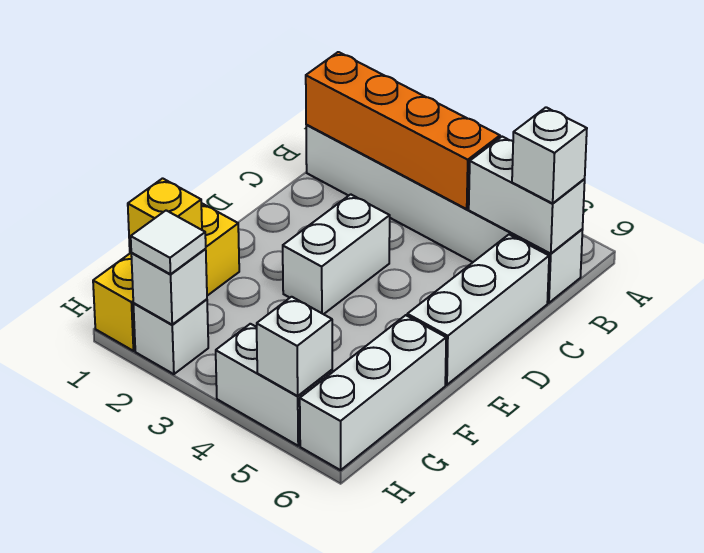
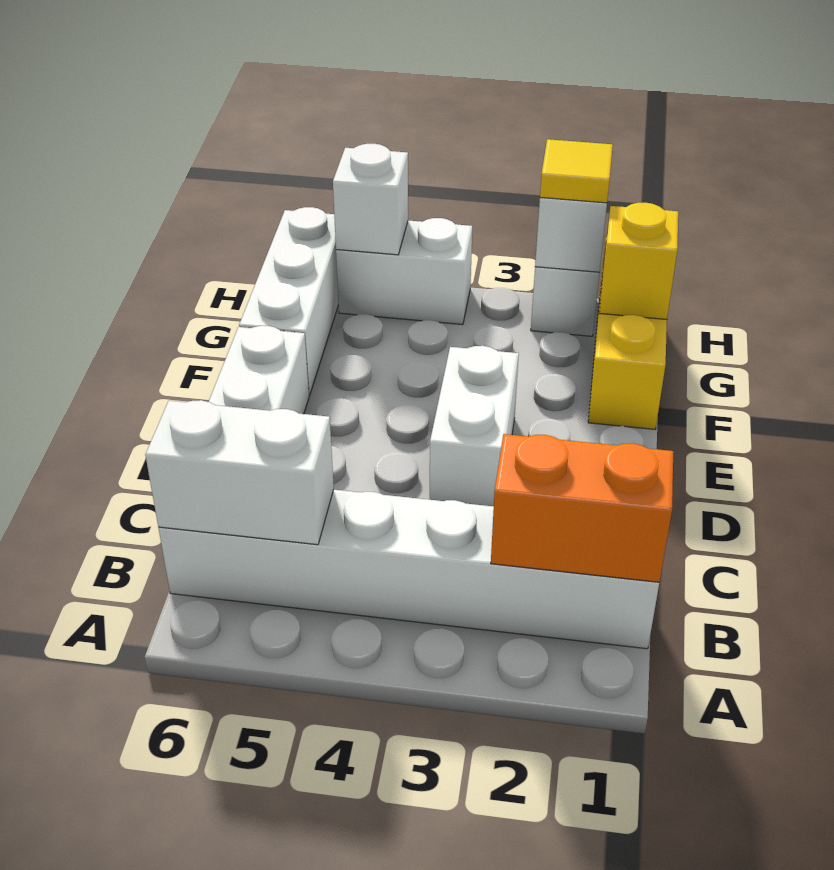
orange 1x4 brick [306,52,500,209] -> orange 1x2 brick [491,434,673,582]
white 1x1 brick [512,107,587,203] -> none
white 1x1 tile [131,210,206,274] -> yellow 1x1 tile [540,139,613,203]

